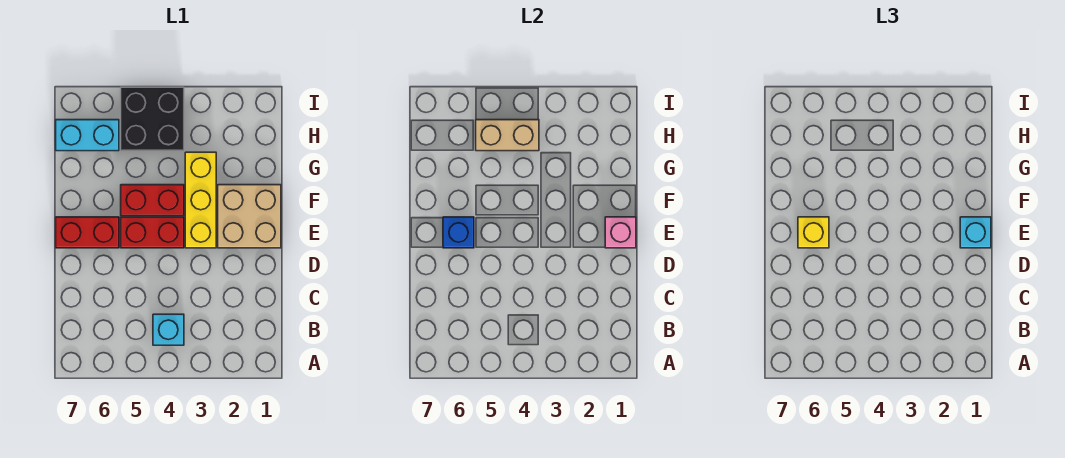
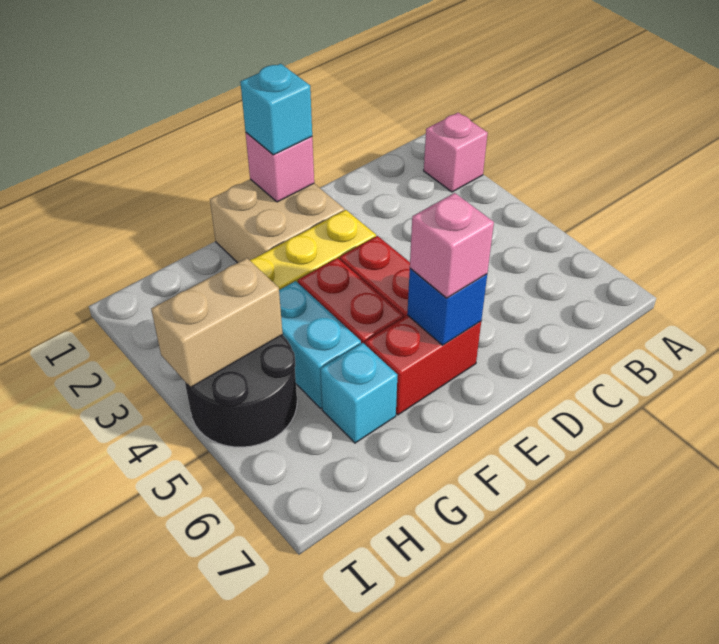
none -> pink 1x1 brick [424,113,488,192]
cyan 1x1 brick [153,314,184,345] -> cyan 1x1 brick moved to [320,343,397,443]
red 1x2 brick [56,217,119,248] -> red 1x2 brick turned to [365,315,481,415]
yellow 1x1 brick [798,217,829,248] -> pink 1x1 brick [410,193,494,298]
black 2x2 brick [121,87,184,151] -> black 2x2 round brick [185,335,297,447]
tan 1x2 brick [476,120,539,151] -> tan 1x2 brick turned to [151,258,283,387]
cyan 1x2 brick [56,120,119,151] -> cyan 1x2 brick moved to [279,281,361,408]

